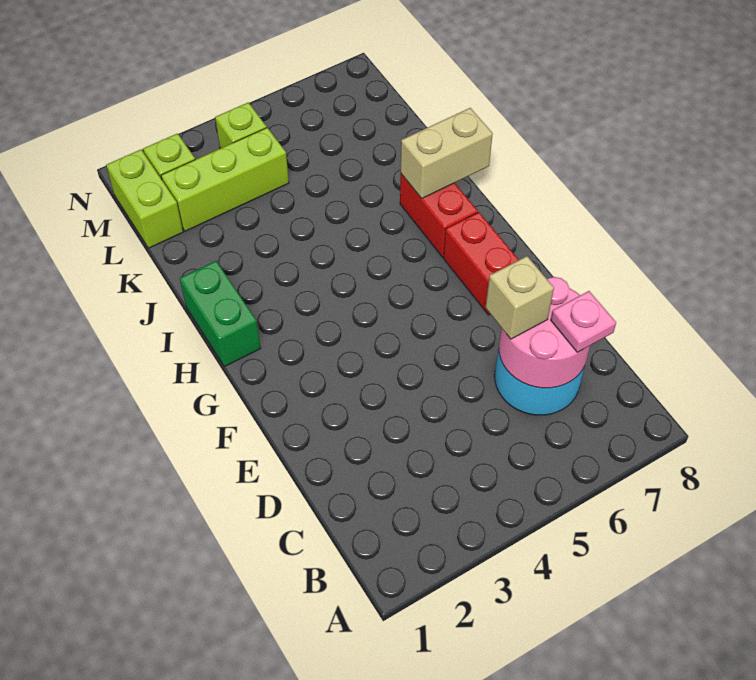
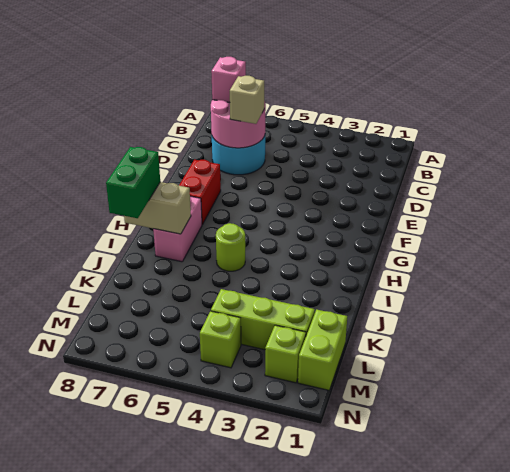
pink 1x1 plate [551,291,616,352] -> pink 1x1 brick [211,57,246,102]
green 1x2 brick [180,261,261,367] -> green 1x2 brick moved to [106,147,160,218]
red 1x2 brick [400,174,478,257] -> pink 1x2 brick [153,196,202,262]
none -> lime 1x1 round brick [216,223,245,271]

